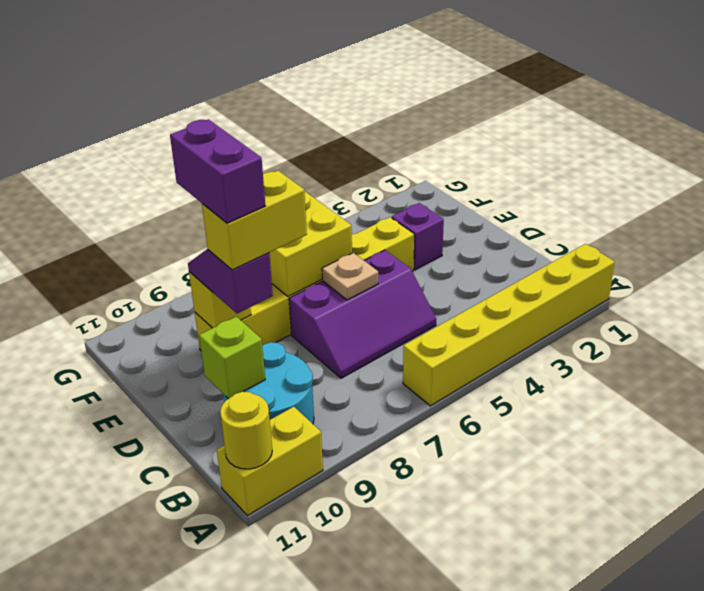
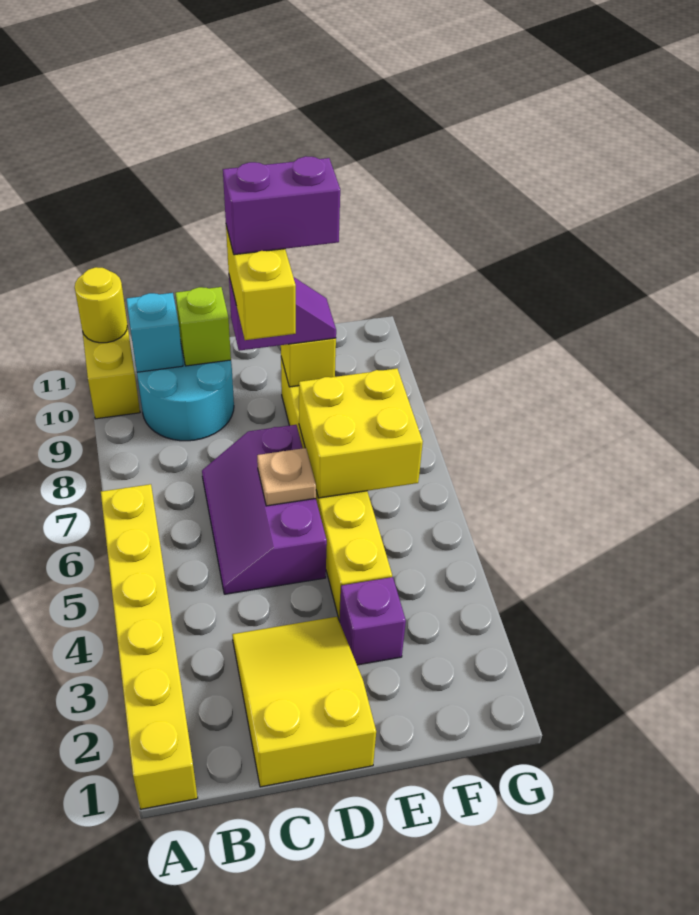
none -> cyan 1x1 brick [126,293,183,372]
none -> yellow 2x3 slope [232,617,376,787]

